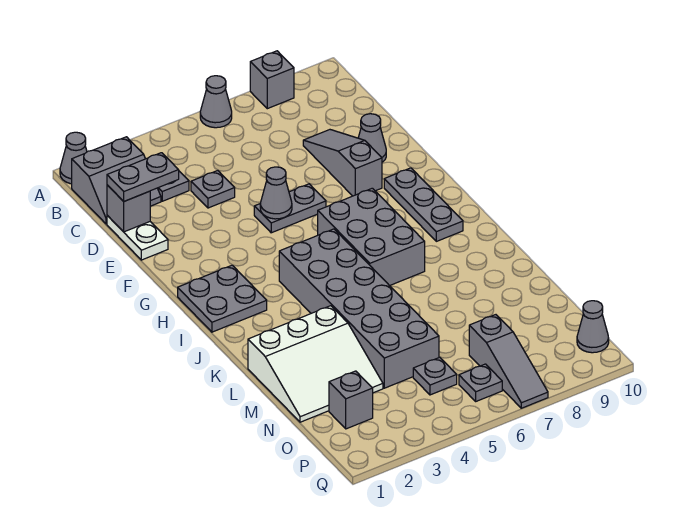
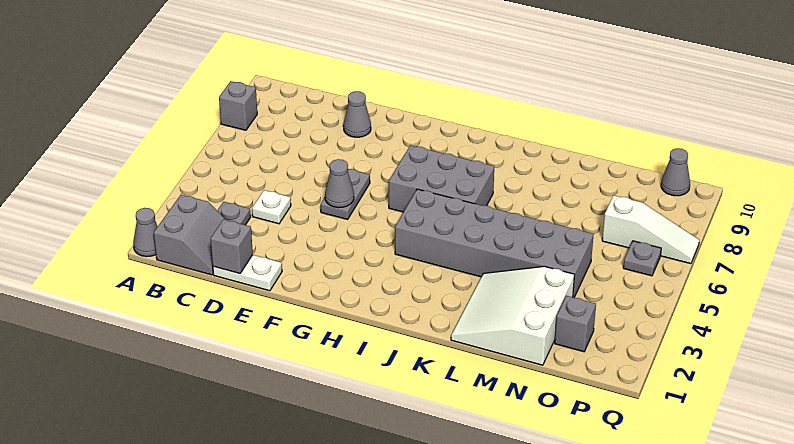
grey 1x1 cone [200,76,232,128] -> none
grey 1x2 plate [107,153,179,201] -> none
grey 1x1 plate [191,171,235,208] -> white 1x1 plate [252,190,291,224]
grey 1x3 slope [303,130,382,196] -> none
grey 1x3 plate [384,168,463,241] -> none
grey 2x2 plate [178,265,267,332] -> none
white 3x3 slope [248,306,383,422] -> white 3x3 slope turned to [451,267,574,365]
grey 1x1 plate [413,357,457,395] -> none
grey 1x3 slope [469,315,548,408] -> white 1x3 slope [602,195,699,264]

